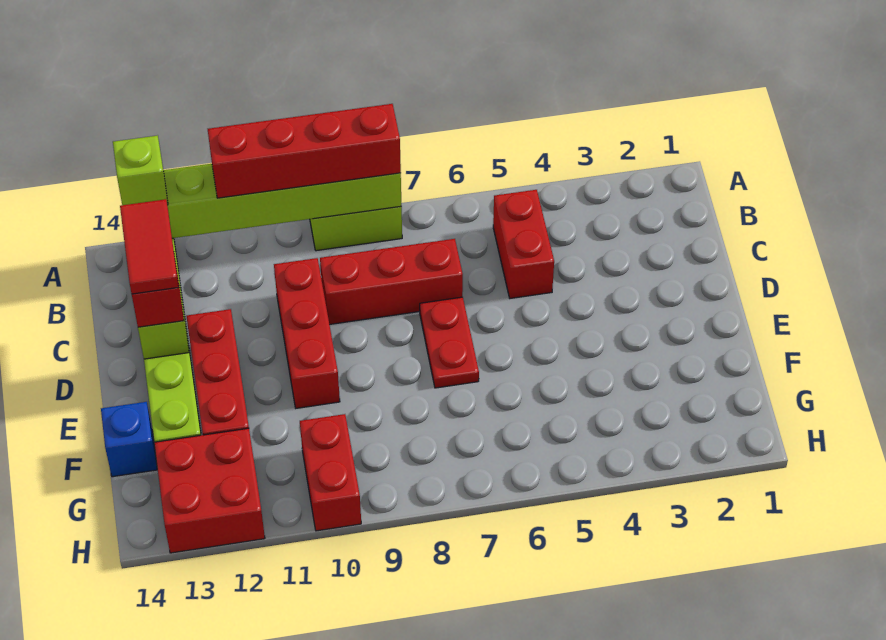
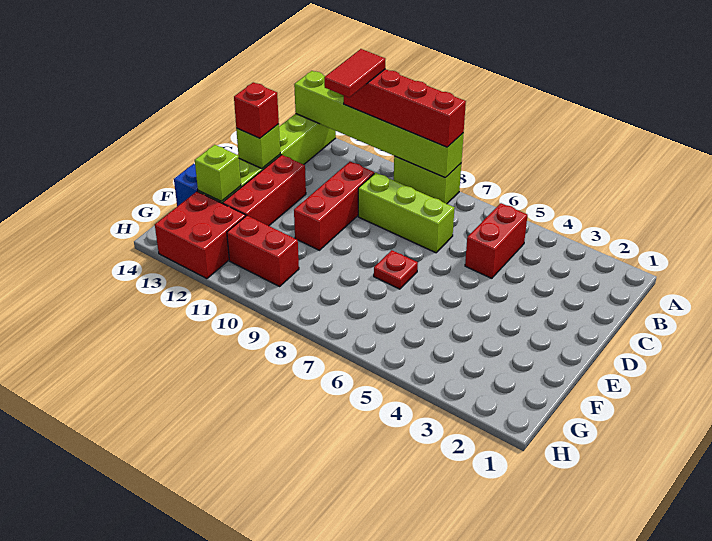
lime 1x1 brick [113,135,168,205] -> lime 1x1 brick moved to [195,145,241,201]
red 1x3 brick [320,239,463,324] -> lime 1x3 brick [358,173,454,253]
red 1x2 tile [120,199,179,294] -> red 1x2 tile moved to [324,49,385,98]
red 1x2 plate [420,297,479,388] -> red 1x1 plate [374,250,418,289]
red 1x2 brick [300,414,361,531] -> red 1x2 brick turned to [227,216,299,286]

